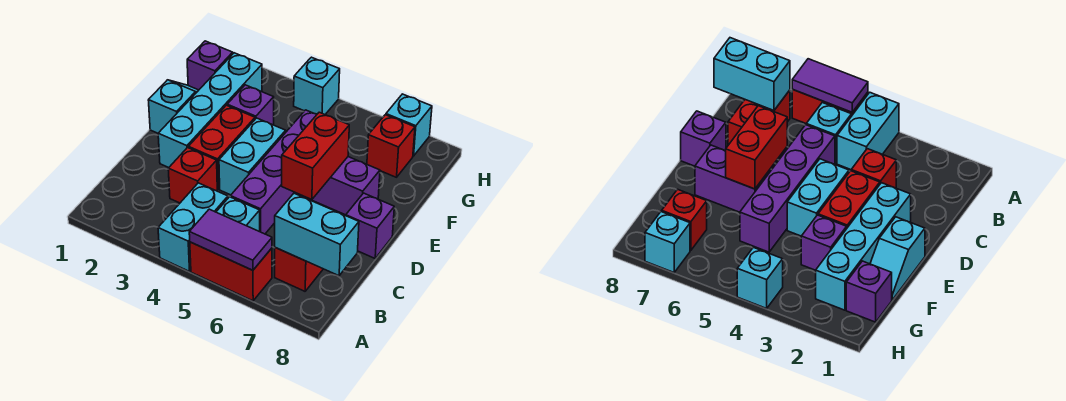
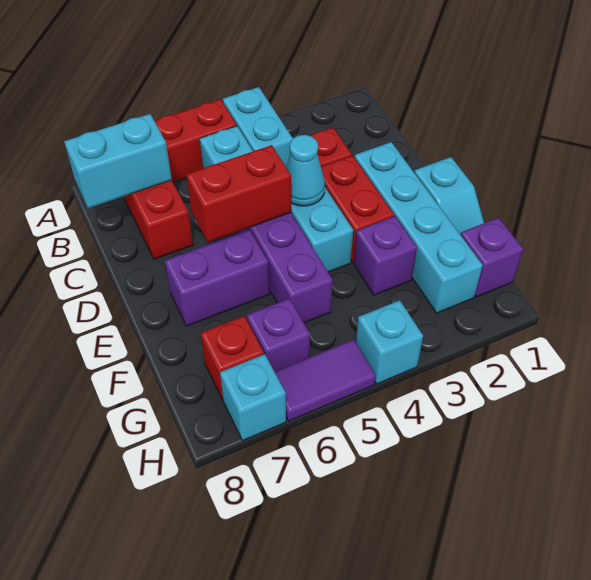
purple 1x2 tile [189,209,272,270] -> purple 1x2 tile moved to [275,340,376,421]
none -> cyan 1x1 cone [286,135,325,206]
red 1x2 brick [282,112,349,200] -> red 1x2 brick turned to [186,145,291,242]
purple 1x1 brick [346,193,394,258] -> purple 1x1 brick moved to [247,298,310,372]

